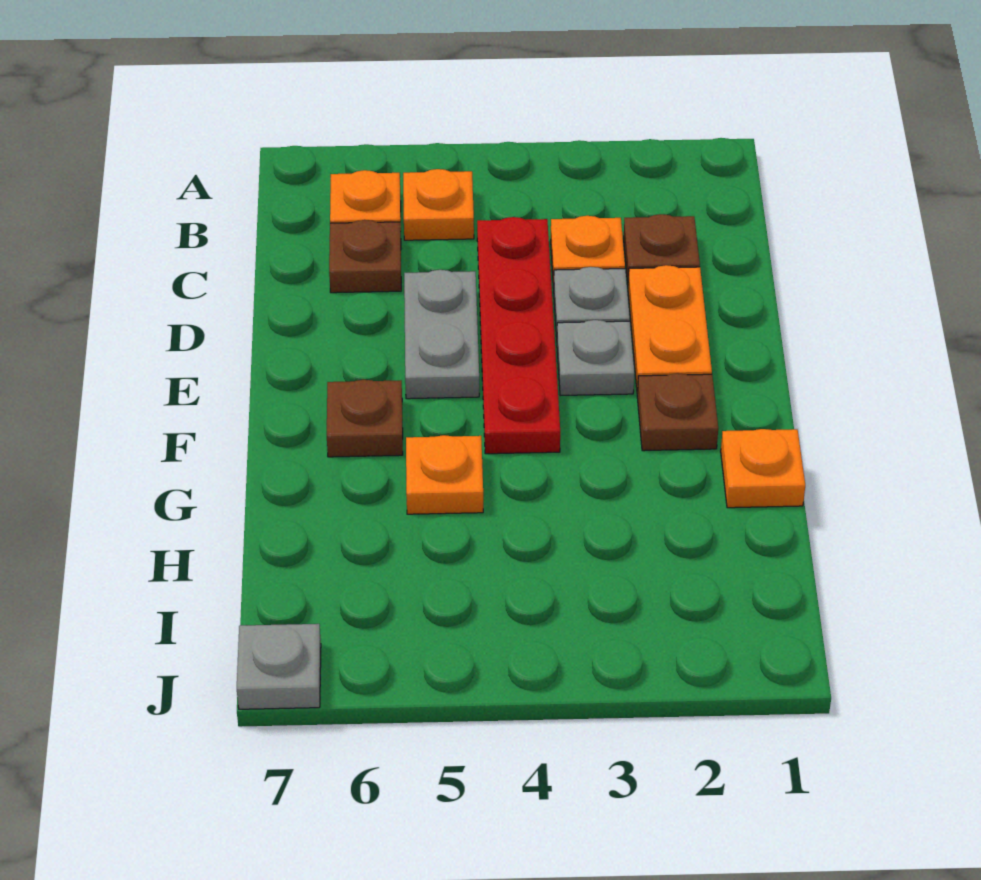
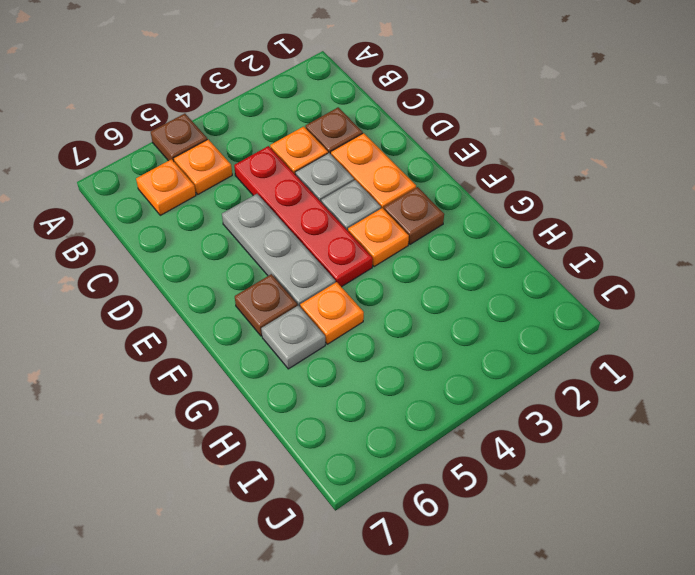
brown 1x1 plate [329,220,401,293] -> brown 1x1 plate moved to [151,114,207,161]
grey 1x2 plate [404,270,479,399] -> grey 1x3 plate [222,194,335,307]
orange 1x1 plate [721,429,805,508] -> orange 1x1 plate moved to [348,208,409,267]
grey 1x1 plate [237,624,321,709] -> grey 1x1 plate moved to [261,305,325,369]

